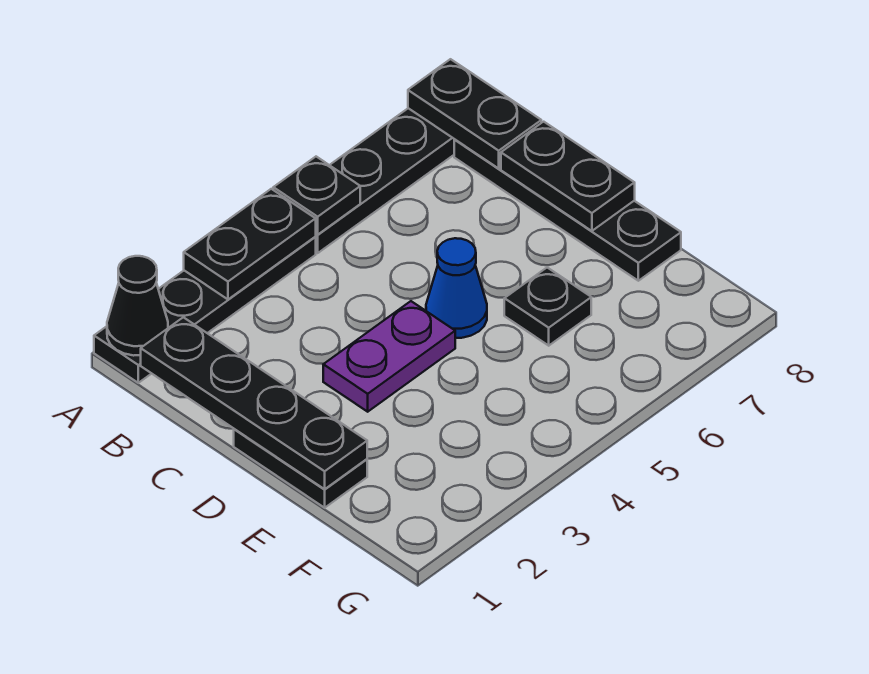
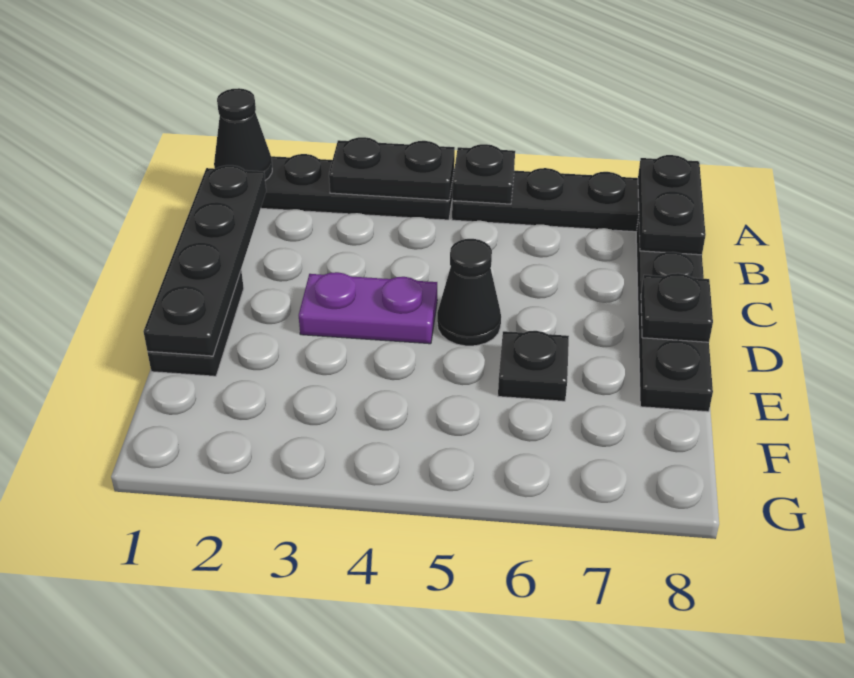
black 1x2 plate [501,122,635,231] -> black 1x1 plate [641,273,713,342]
blue 1x1 cone [426,238,487,338] -> black 1x1 cone [437,239,501,346]

